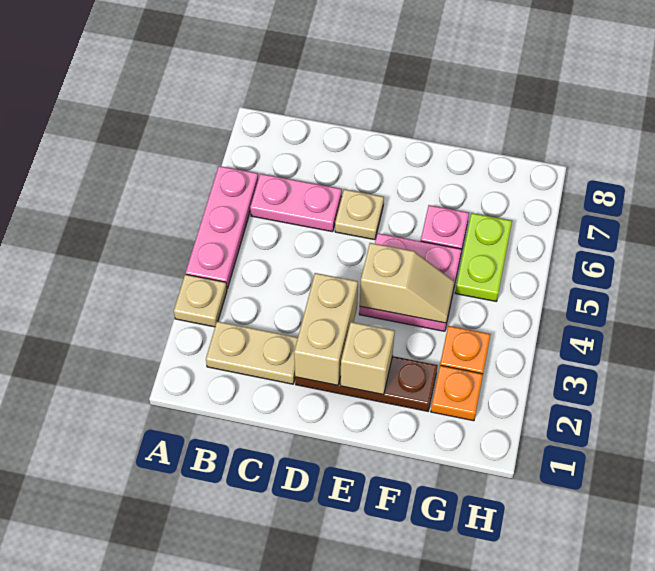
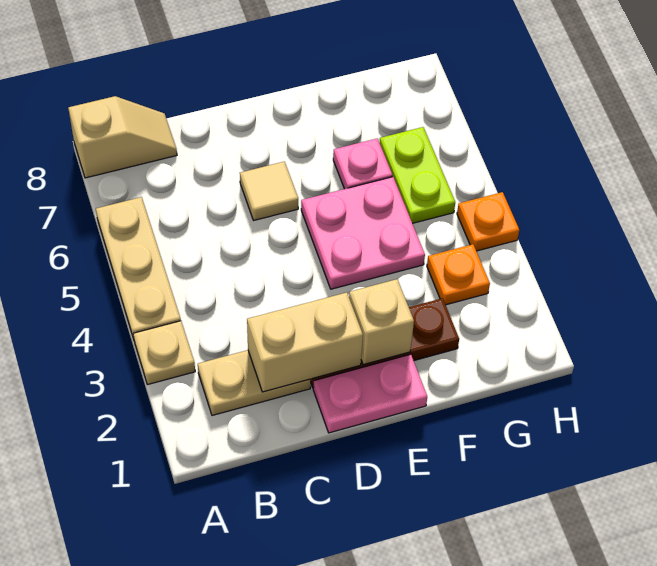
pink 1x3 plate [186,166,258,289] -> tan 1x3 plate [96,197,181,339]
pink 1x2 plate [250,174,342,232] -> pink 1x2 plate moved to [313,354,427,433]
tan 1x2 brick [294,273,358,385] -> tan 1x2 brick turned to [247,292,363,392]
tan 1x1 plate [335,189,384,240] -> tan 1x1 tile [240,162,298,220]
tan 1x2 slope [360,243,455,323] -> tan 1x2 slope moved to [68,96,177,178]
orange 1x1 plate [431,366,483,421] -> orange 1x1 plate moved to [457,192,519,251]

